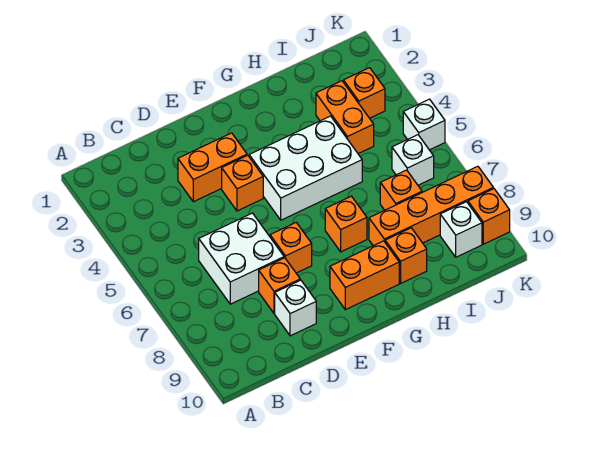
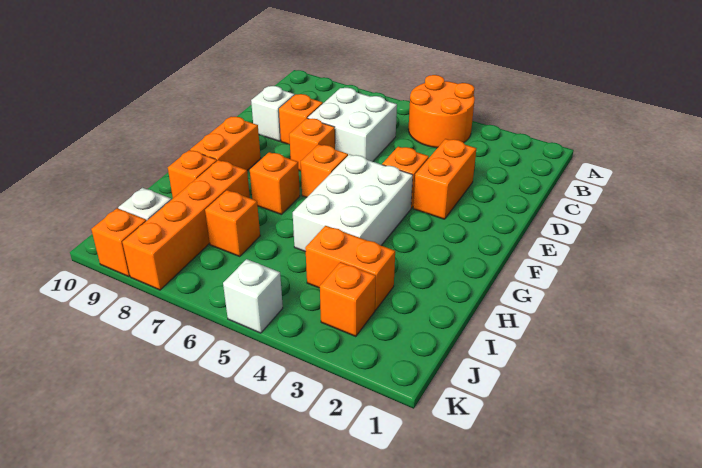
none -> orange 2x2 round brick [408,75,475,148]
none -> orange 1x1 brick [301,144,348,197]
white 1x1 brick [392,135,434,185] -> none

